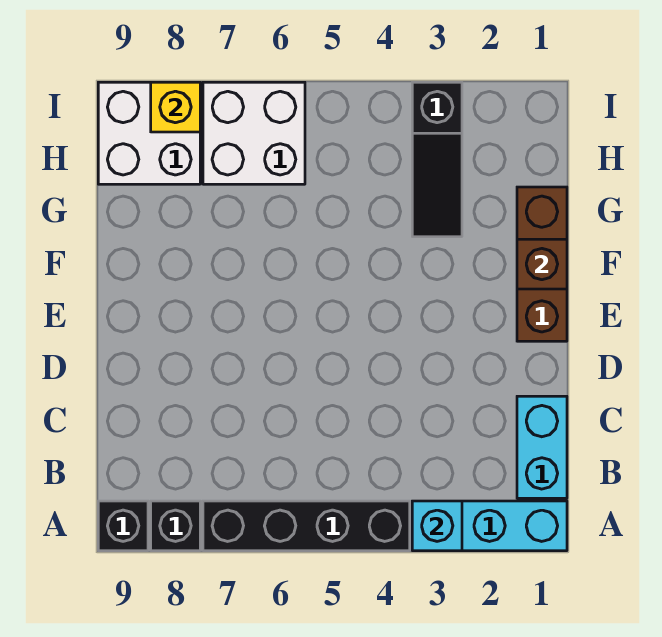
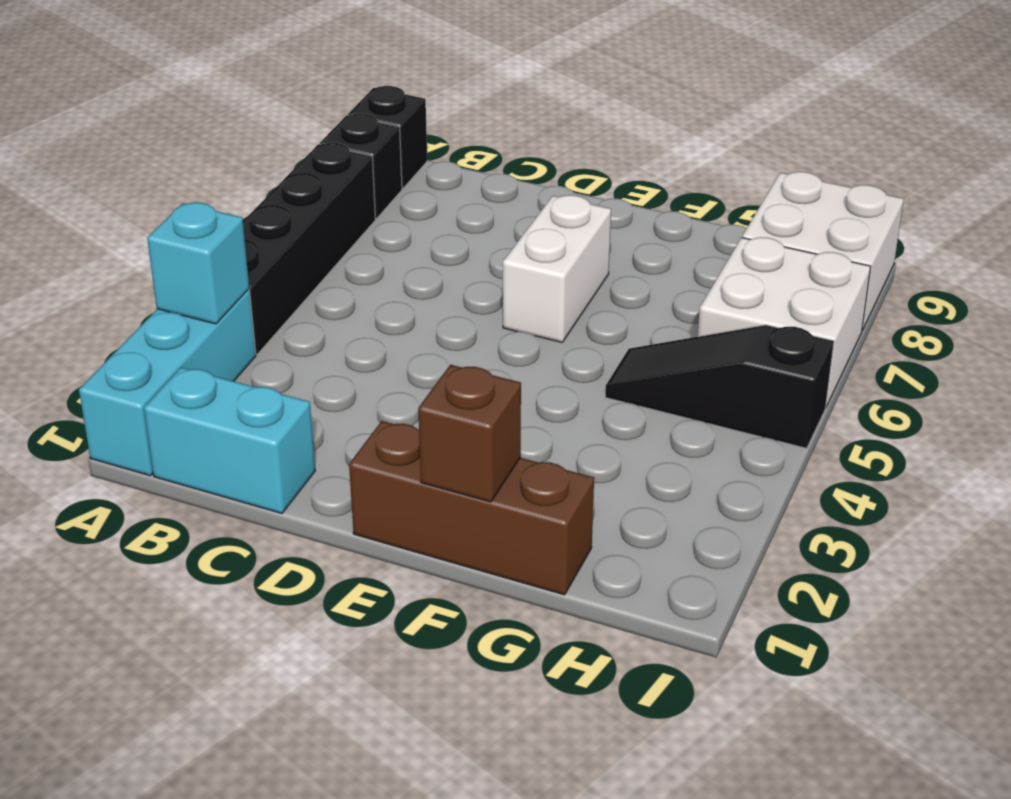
none -> white 1x2 brick [503,195,611,342]
black 1x3 slope [412,82,462,237] -> black 1x3 slope moved to [605,325,834,448]
yellow 1x1 brick [151,82,200,132] -> none

